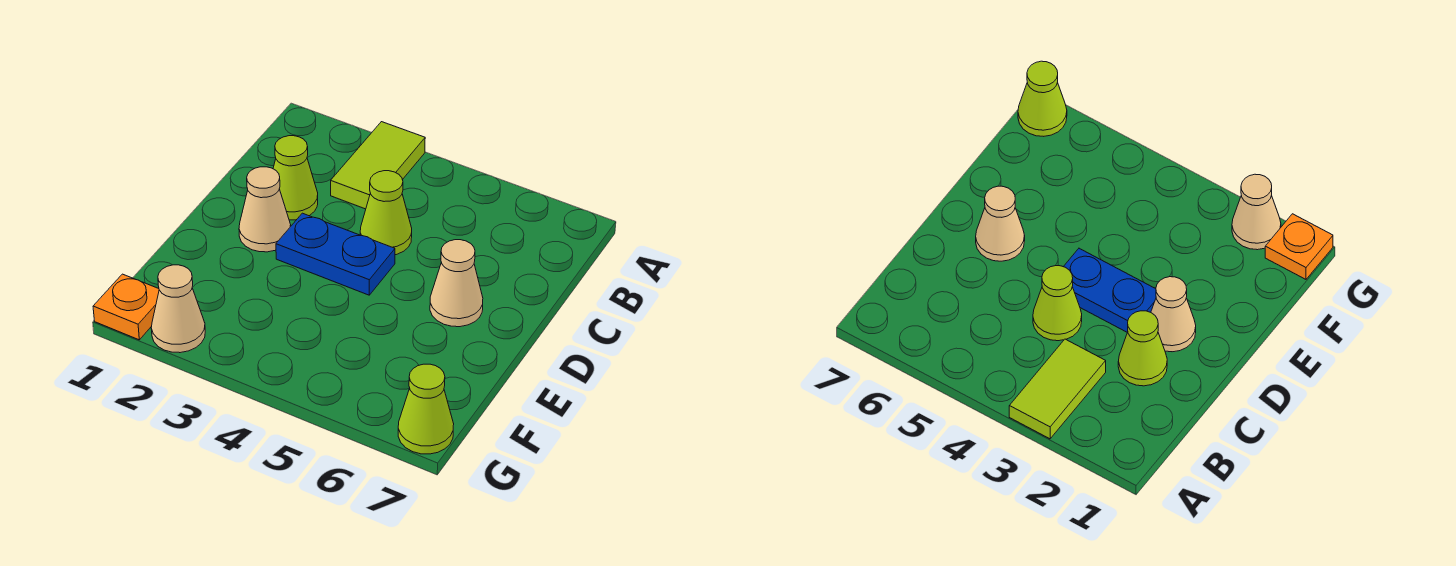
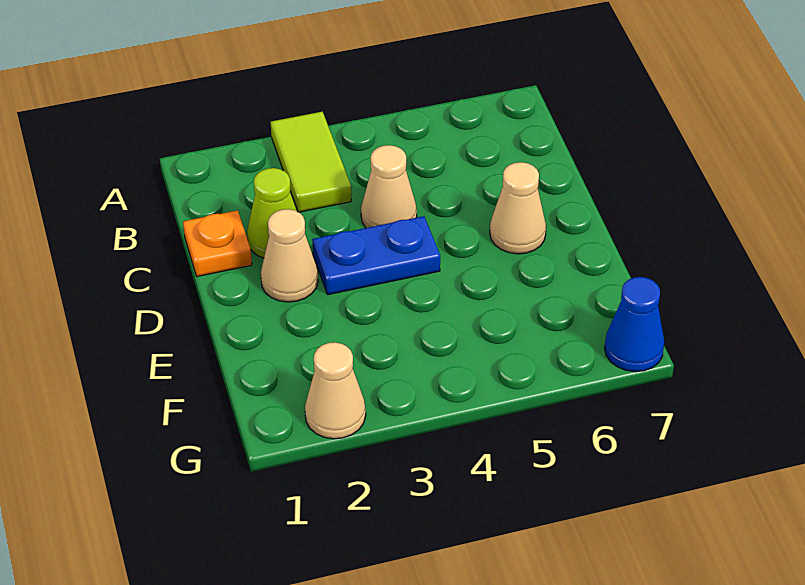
lime 1x1 cone [360,171,412,255] -> tan 1x1 cone [361,145,417,228]
orange 1x1 plate [93,274,159,340] -> orange 1x1 plate moved to [183,210,252,277]
lime 1x1 cone [398,364,454,454] -> blue 1x1 cone [604,277,664,372]

